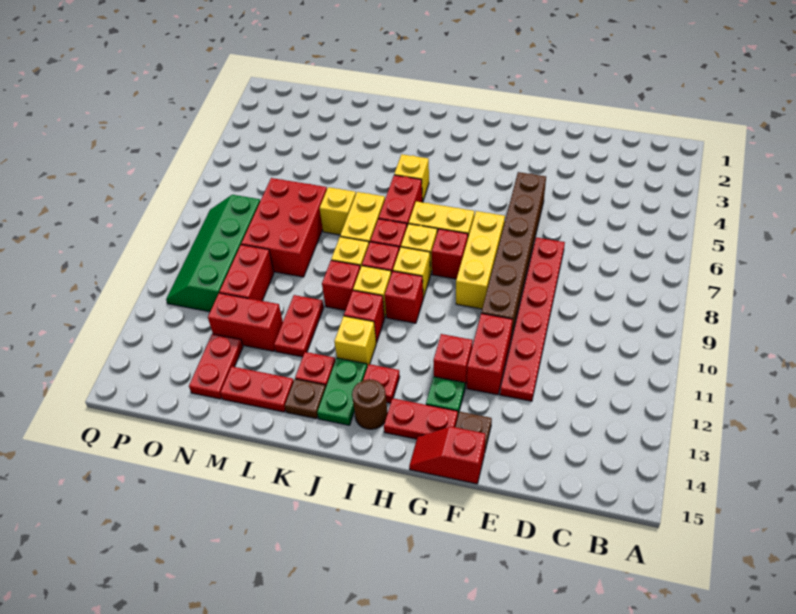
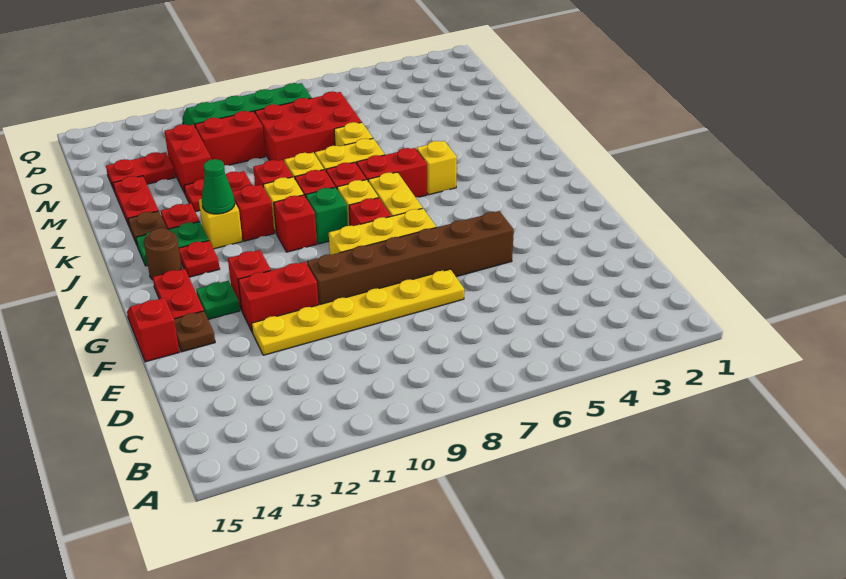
red 1x6 plate [500,237,565,401] -> yellow 1x6 plate [252,269,464,355]
yellow 1x1 brick [393,247,431,298] -> green 1x1 brick [306,187,348,244]
none -> green 1x1 cone [202,159,235,214]

